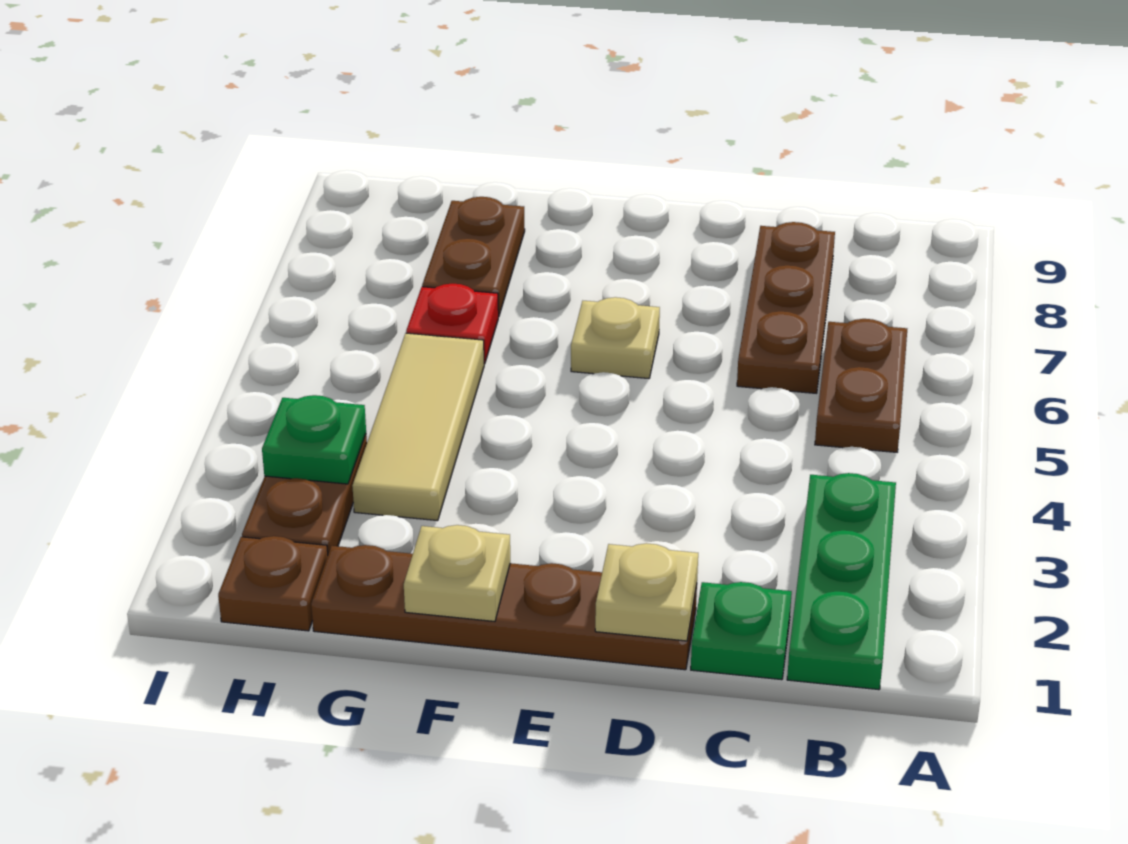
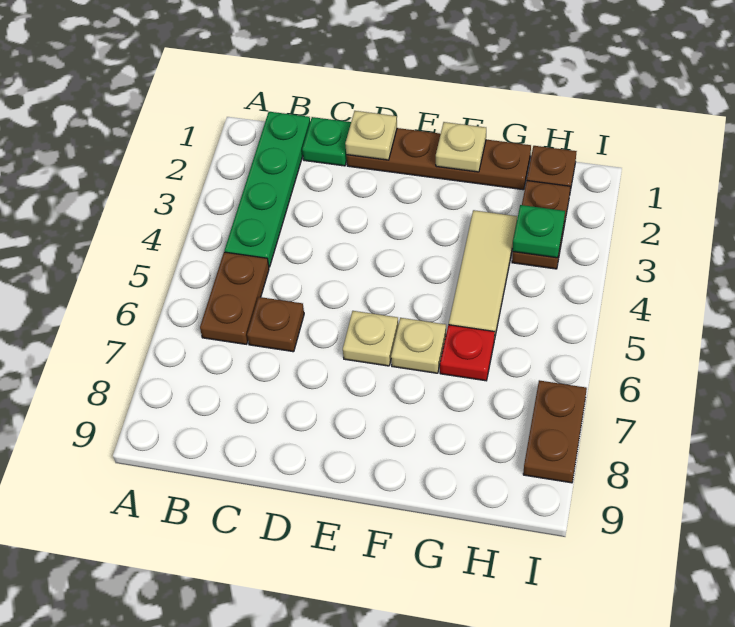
green 1x3 plate [787,473,896,690] -> green 1x4 plate [225,112,310,267]
brown 1x3 plate [737,222,835,393] -> brown 1x1 plate [247,297,304,352]
none -> tan 1x1 plate [391,318,446,373]
brown 1x2 plate [422,197,525,317] -> brown 1x2 plate moved to [523,380,587,483]

